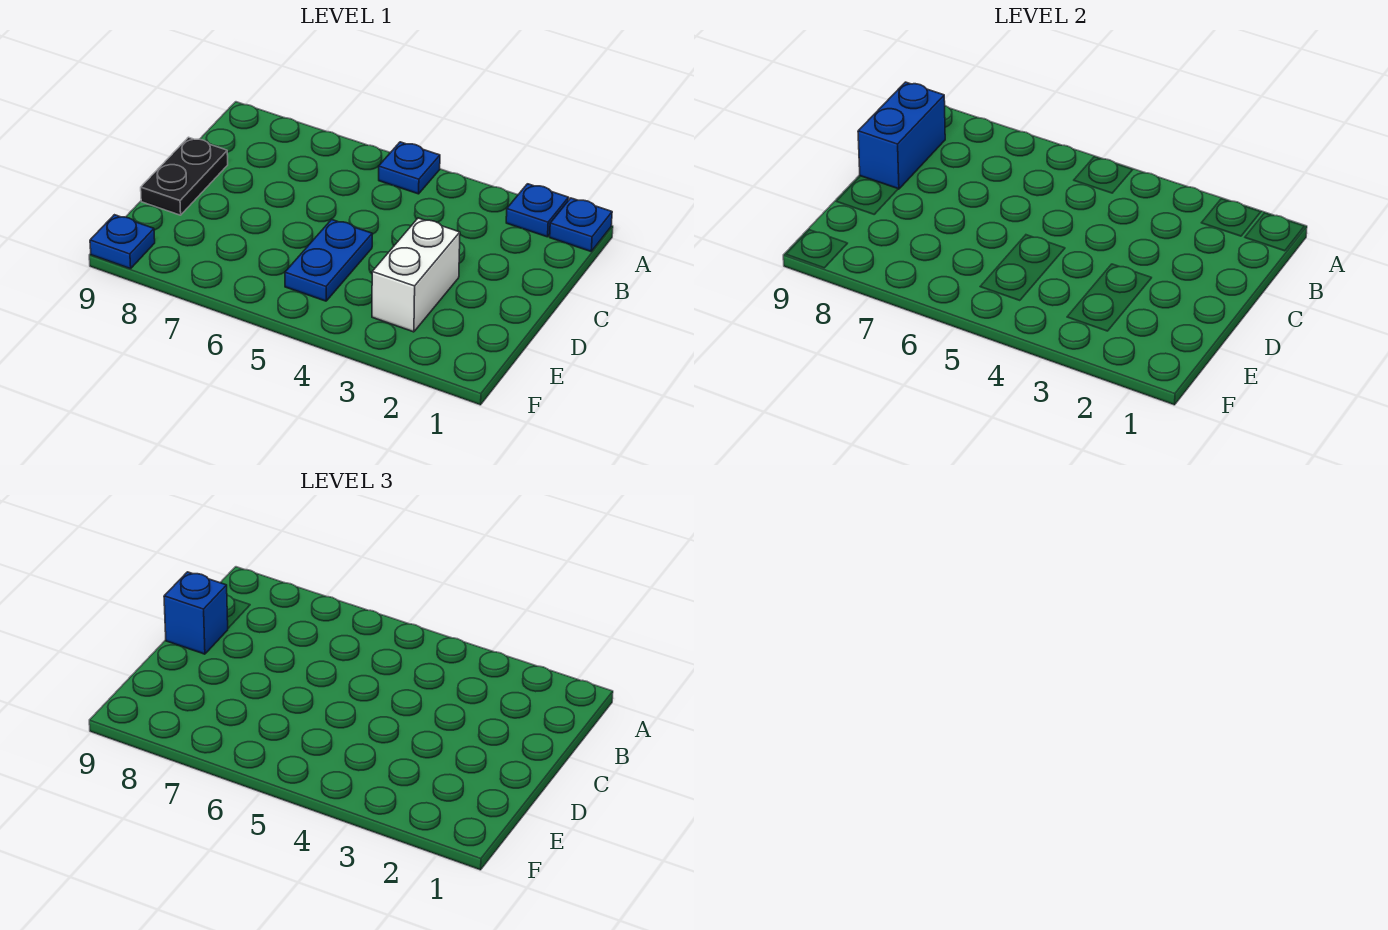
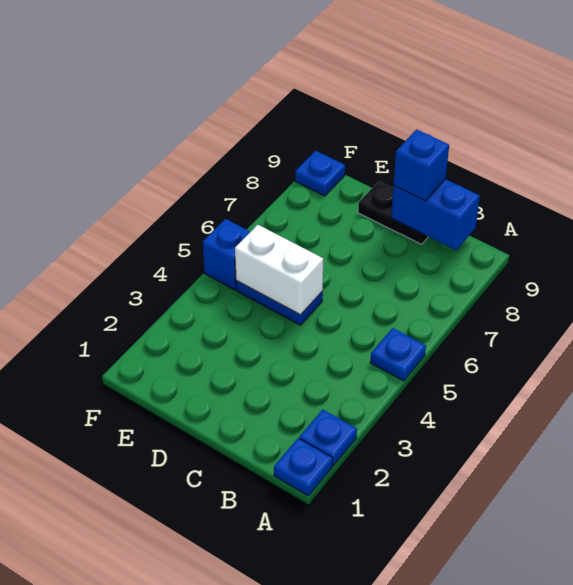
white 1x2 brick [372,218,460,332] -> white 1x2 brick moved to [235,225,323,315]
none -> blue 1x1 brick [203,219,250,290]

